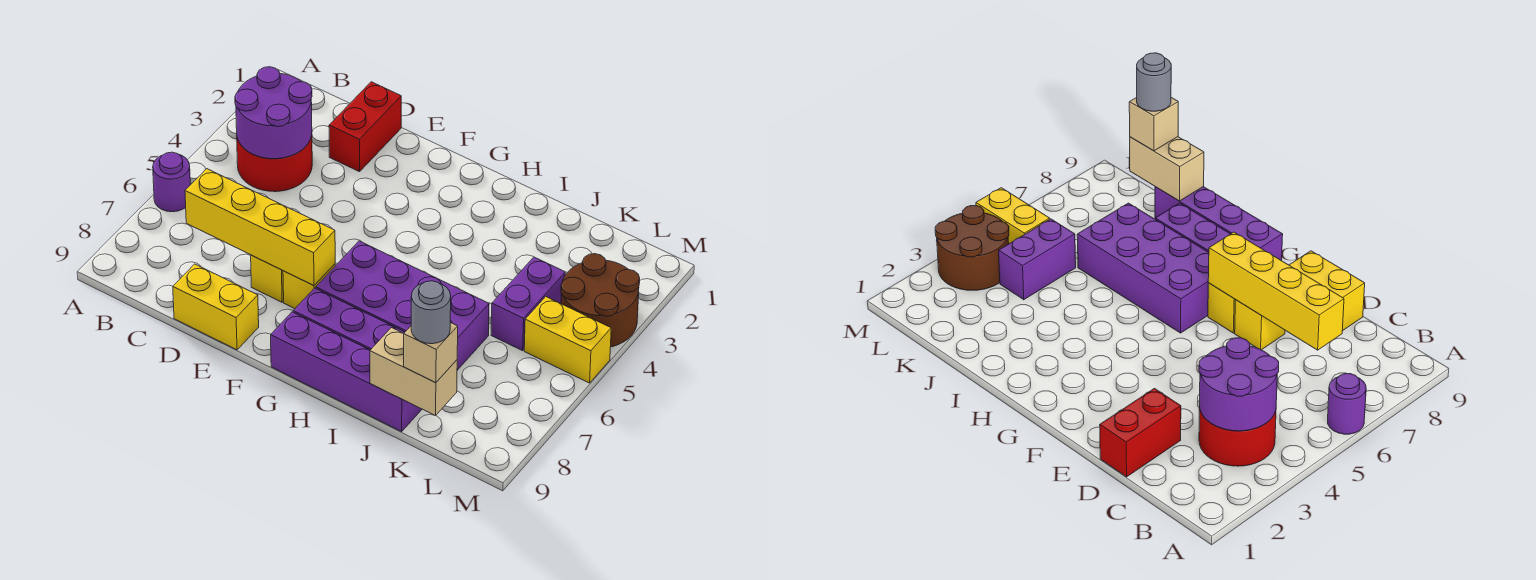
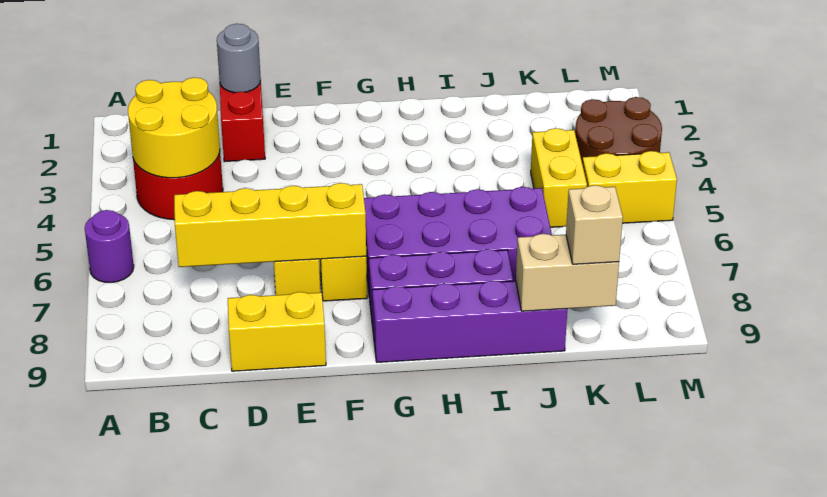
purple 2x2 round brick [235,67,312,159] -> yellow 2x2 round brick [128,78,220,178]
purple 1x2 brick [491,257,565,351] -> yellow 1x2 brick [531,128,587,227]
grey 1x1 round brick [411,281,451,344] -> grey 1x1 round brick moved to [217,24,261,93]

